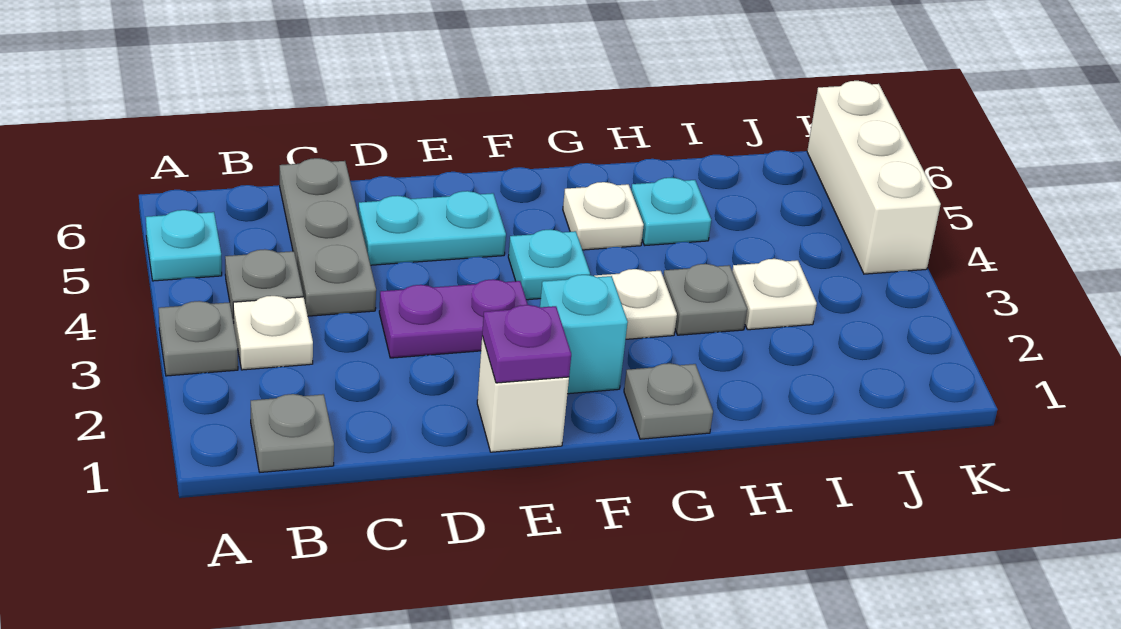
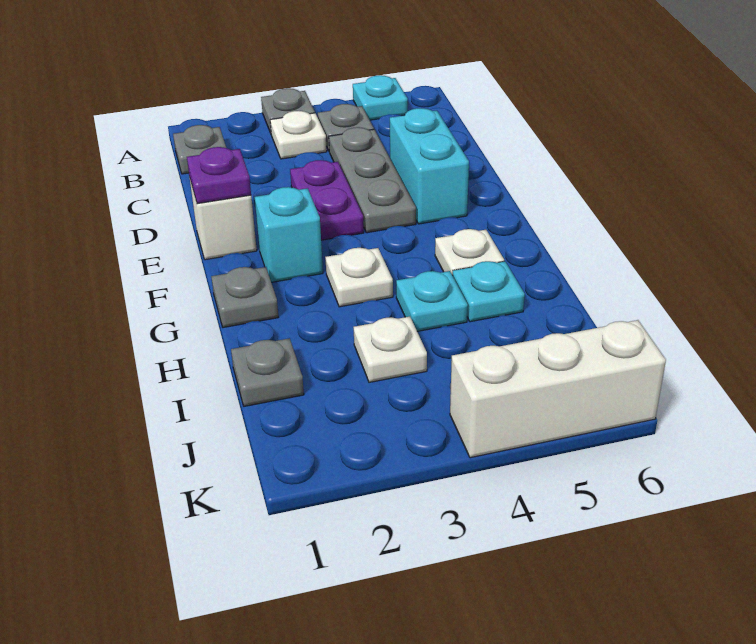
grey 1x3 plate [280,158,376,316] -> grey 1x3 plate turned to [329,127,416,233]
cyan 1x2 plate [358,191,506,265] -> cyan 1x2 brick [390,108,469,224]
cyan 1x1 plate [508,229,590,300] -> cyan 1x1 plate moved to [396,271,468,331]
grey 1x1 plate [663,264,747,335] -> grey 1x1 plate moved to [231,338,304,406]

